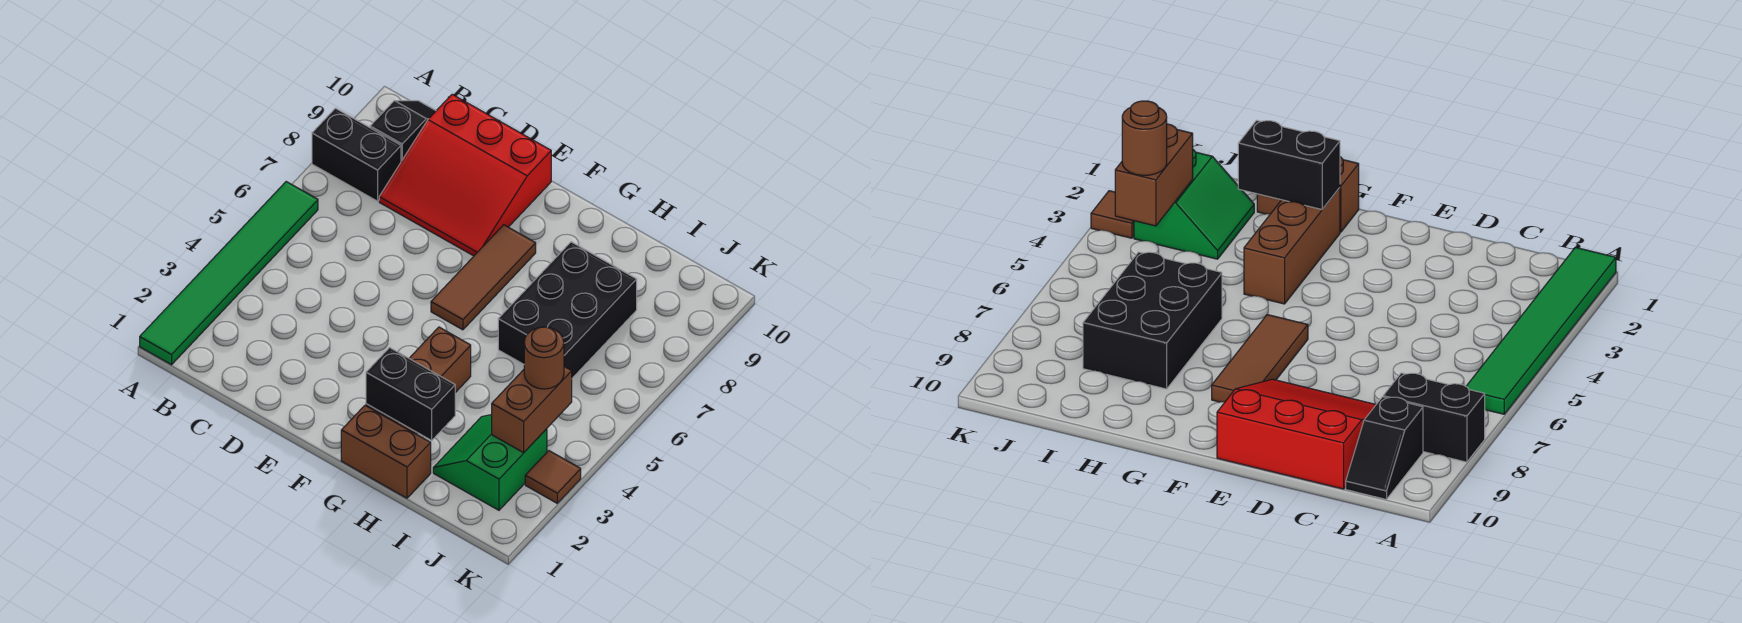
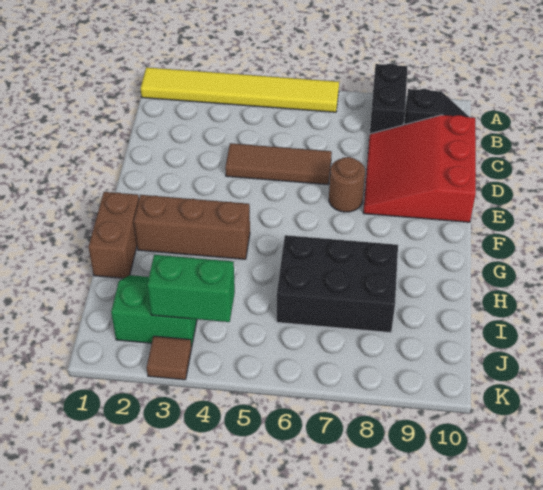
green 1x6 tile [140,182,318,365] -> yellow 1x6 tile [140,67,339,112]
brown 1x3 tile [431,225,536,330] -> brown 1x3 tile moved to [225,143,332,185]
black 1x2 brick [366,348,455,440] -> none
brown 1x2 brick [492,367,572,453] -> green 1x2 brick [147,255,235,322]
brown 1x1 round brick [524,327,564,389] -> brown 1x1 round brick moved to [329,157,365,212]

